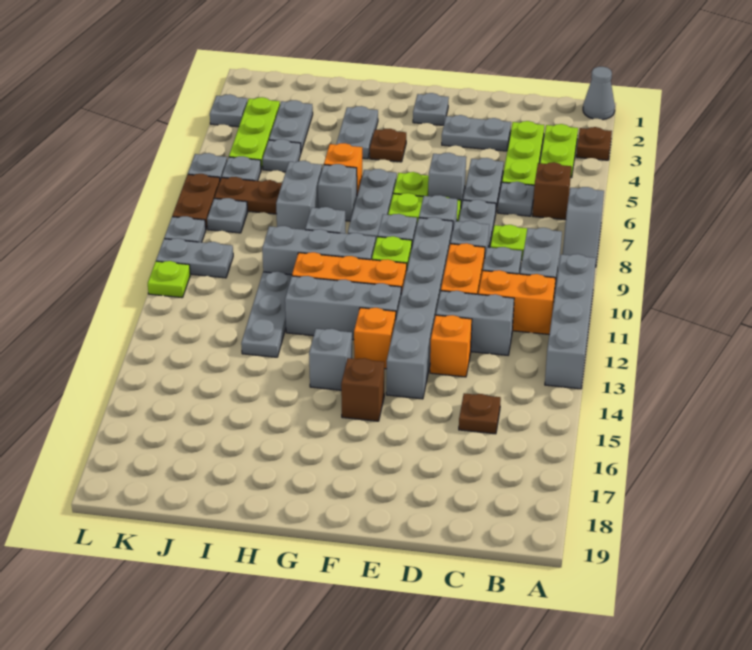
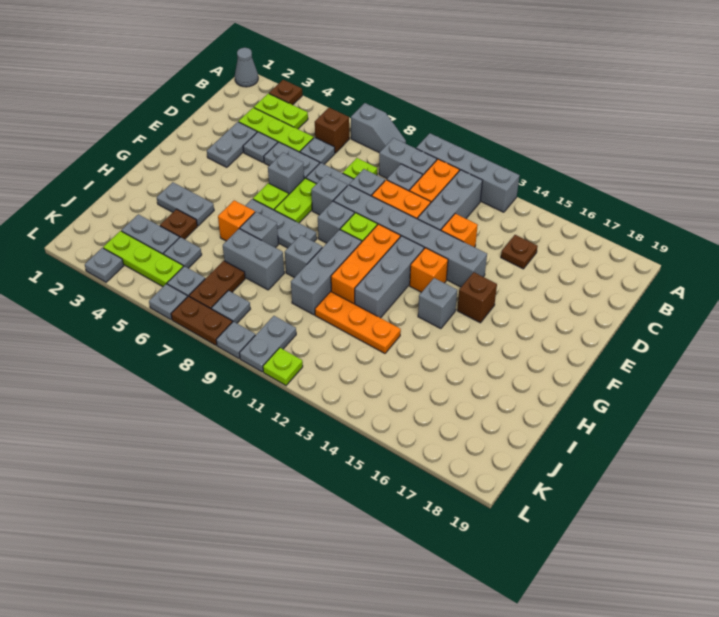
grey 1x2 brick [436,291,514,355] -> grey 1x3 brick [418,170,482,230]
grey 1x1 plate [413,93,449,125] -> grey 1x1 plate moved to [243,132,278,162]
brown 1x1 plate [370,129,406,162] -> brown 1x1 plate moved to [160,209,197,239]
grey 1x3 plate [241,272,292,357] -> orange 1x3 plate [315,292,401,353]

